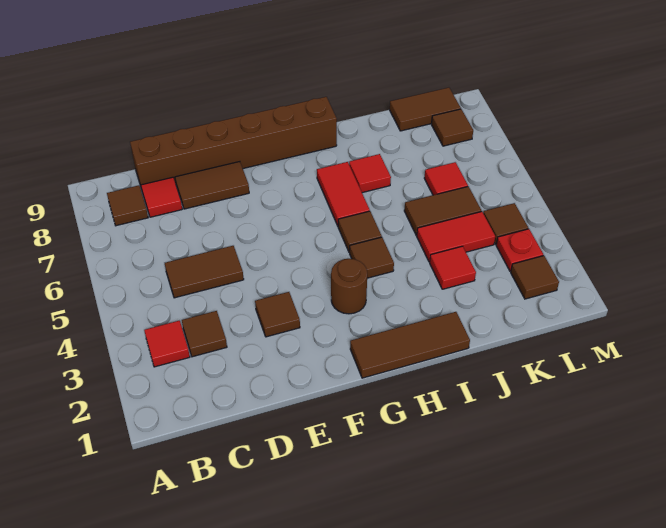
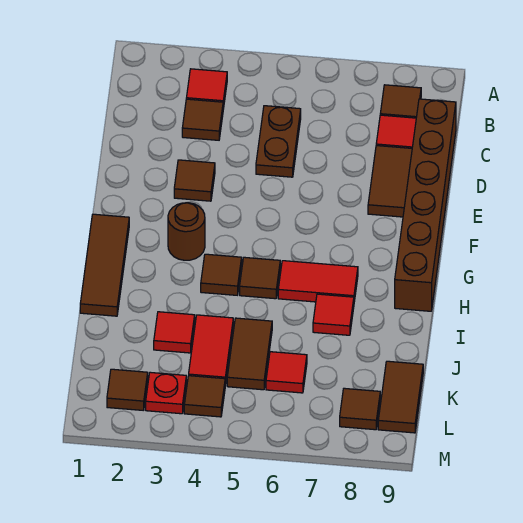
brown 1x2 tile [165,246,244,298] -> brown 1x2 plate [256,106,301,177]

